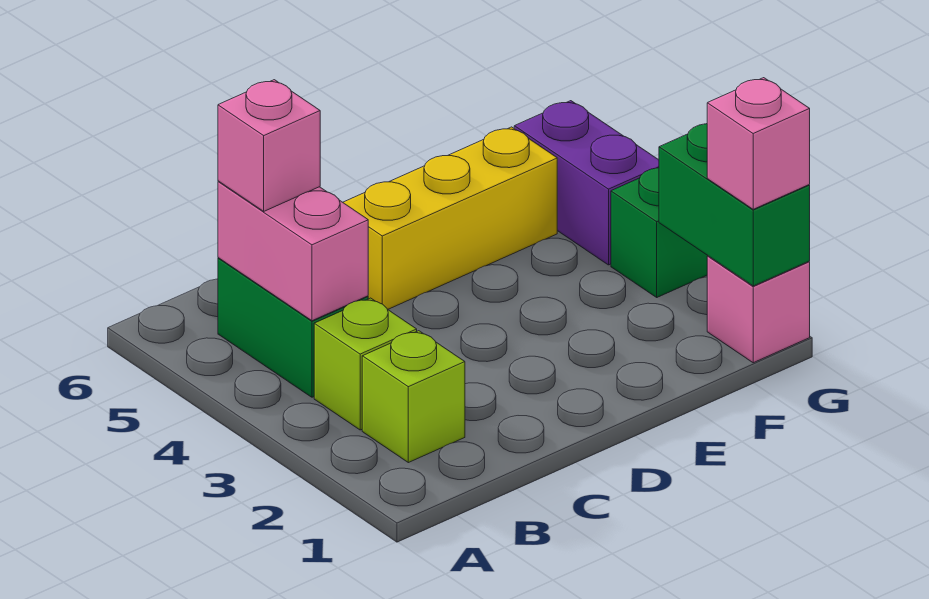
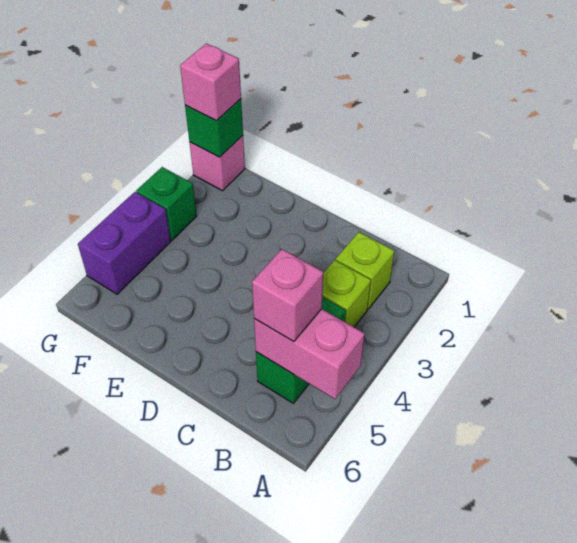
pink 1x2 brick [218,181,368,321] -> pink 1x2 brick turned to [254,309,365,399]
yellow 1x3 brick [343,127,557,309] -> none
green 1x2 brick [659,124,810,286] -> green 1x1 brick [185,99,243,157]

